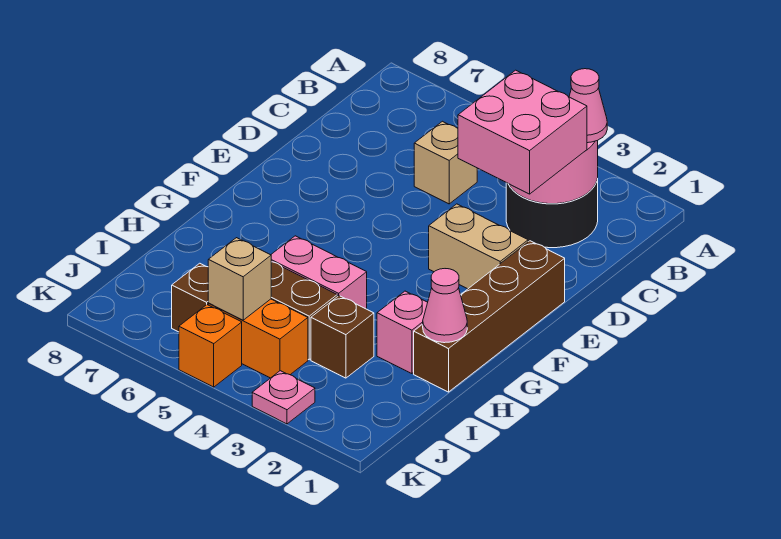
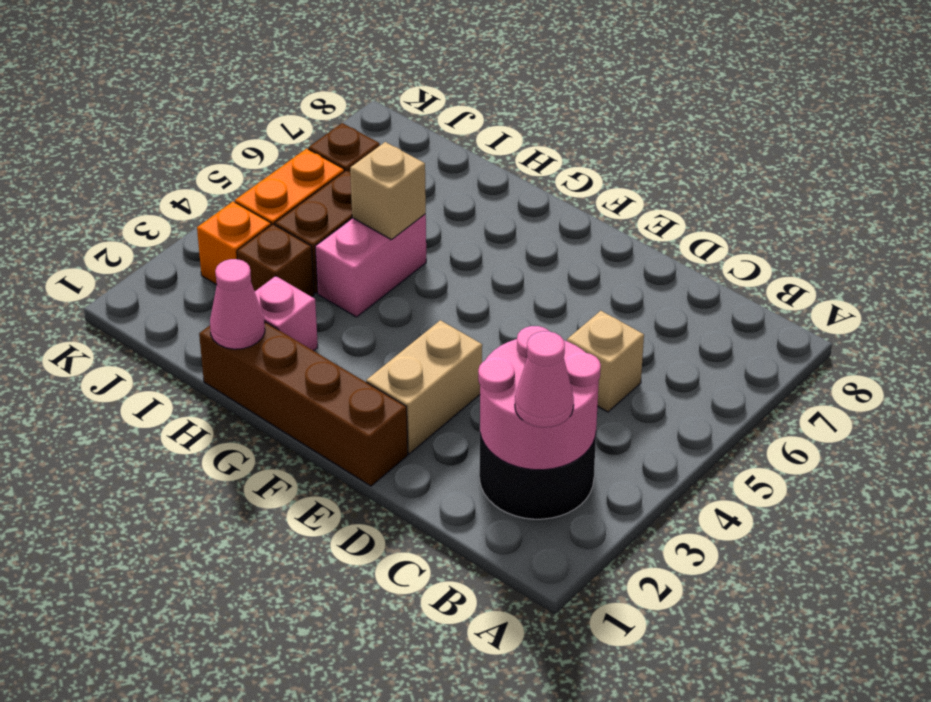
pink 2x2 brick [458,70,587,194] -> none
tan 1x1 brick [208,238,271,320] -> tan 1x1 brick moved to [350,142,426,240]
pink 1x1 plate [252,371,315,424] -> none
orange 1x1 brick [179,305,242,387] -> orange 1x1 brick moved to [197,201,271,285]

